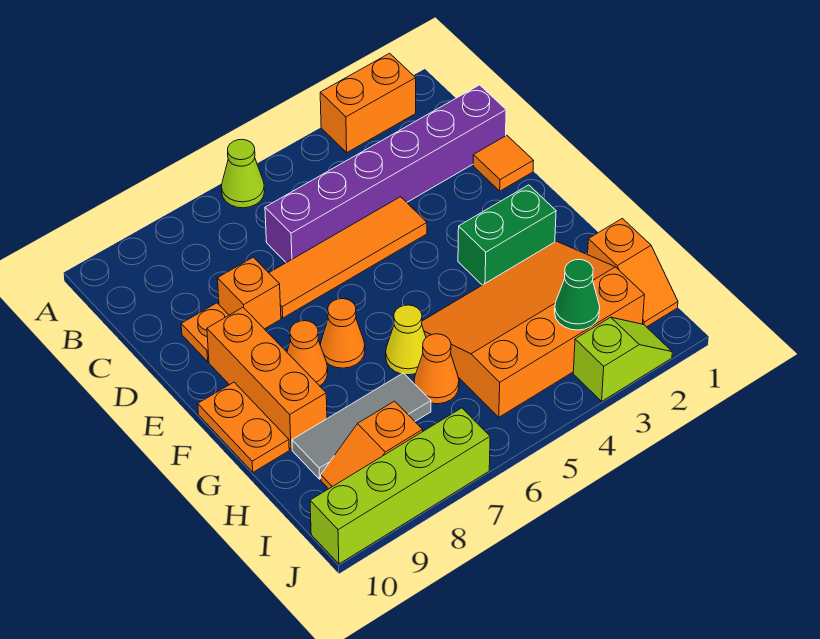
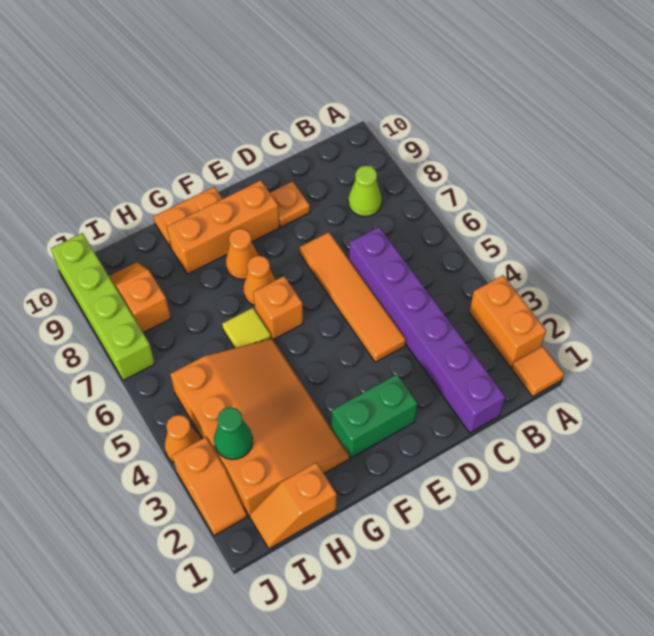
lime 1x1 cone [221,139,265,208] -> lime 1x1 cone moved to [348,166,382,217]
orange 1x1 tile [473,135,534,191] -> orange 1x1 tile moved to [512,346,564,397]
orange 1x1 brick [218,257,281,329] -> orange 1x1 brick moved to [253,276,303,340]
green 1x2 brick [458,185,556,285] -> green 1x2 brick turned to [332,374,417,458]
yellow 1x1 cone [386,305,426,375] -> yellow 1x1 tile [222,308,271,348]
orange 1x1 cone [414,334,459,404] -> orange 1x1 cone moved to [165,415,201,462]
grey 1x3 tile [292,373,431,479] -> none
lime 1x2 slope [573,317,672,401] -> orange 1x2 slope [172,437,247,536]

